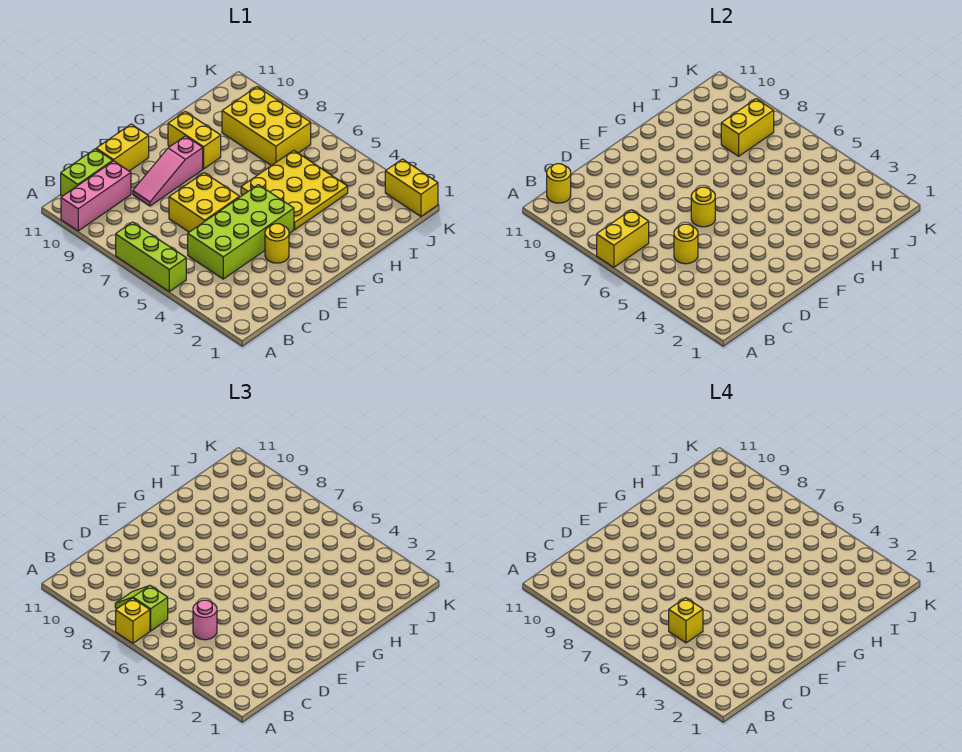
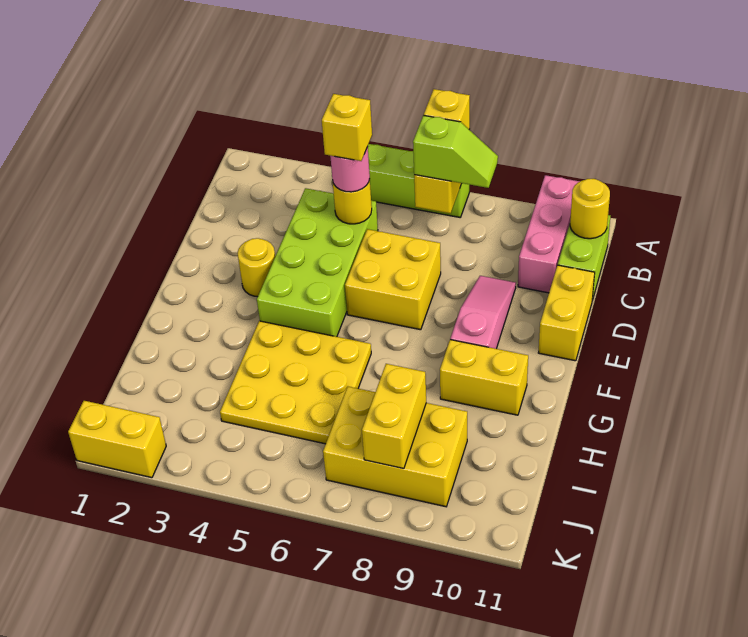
yellow 1x1 round brick [691,187,715,227] -> none

